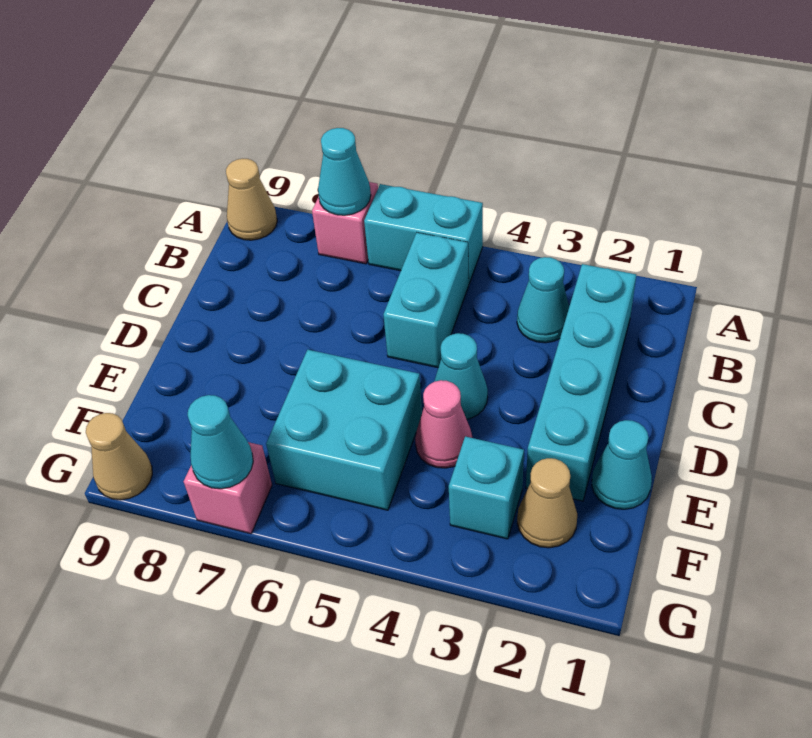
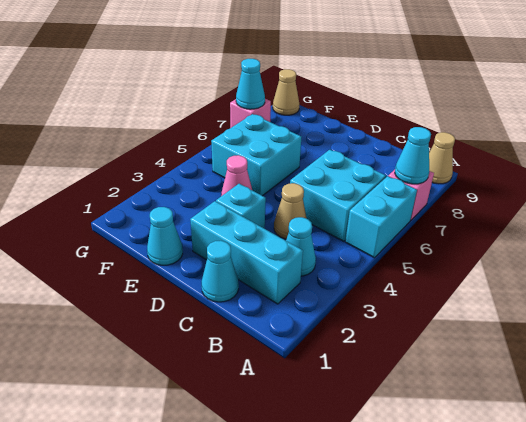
cyan 1x4 brick [526,264,636,501] -> cyan 1x3 brick [190,201,303,304]
cyan 1x2 brick [383,233,469,368] -> cyan 2x2 brick [290,150,386,241]
cyan 1x1 cone [434,333,488,419] -> cyan 1x1 cone moved to [202,241,239,302]
tan 1x1 cone [517,458,577,548] -> tan 1x1 cone moved to [274,183,307,239]
cyan 1x1 brick [449,436,524,539] -> cyan 1x1 brick moved to [216,184,266,229]

